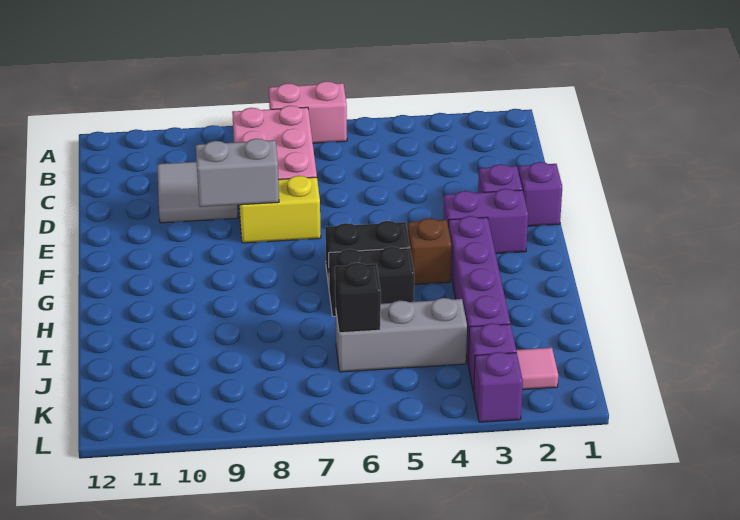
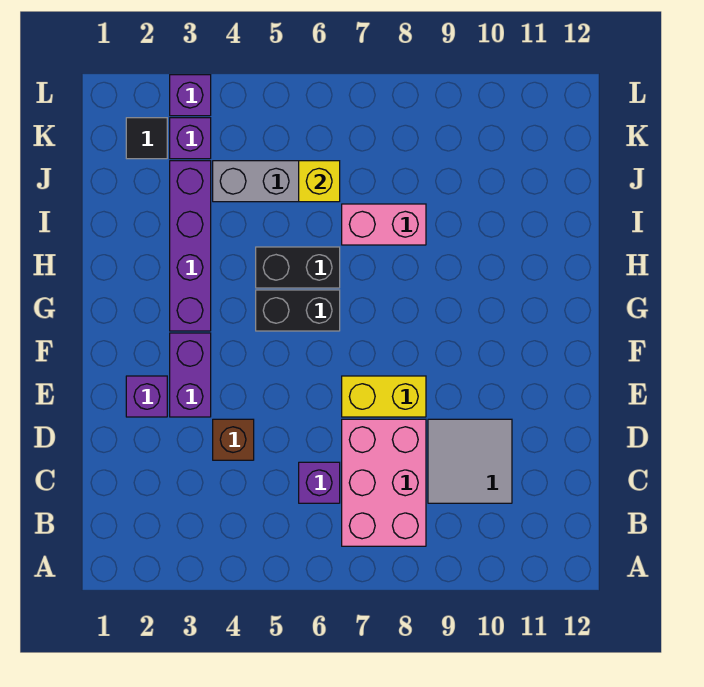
pink 1x2 brick [269,81,347,143] -> pink 1x2 brick moved to [342,204,426,245]
purple 1x1 brick [518,162,562,226] -> purple 1x1 brick moved to [299,462,340,503]
grey 1x2 brick [196,139,279,207] -> none
purple 1x2 brick [443,189,528,254] -> purple 1x2 brick turned to [170,333,211,417]
brown 1x1 brick [408,218,451,285] -> brown 1x1 brick moved to [213,419,254,460]
black 1x1 brick [335,263,381,333] -> yellow 1x1 brick [299,161,340,202]
pink 1x1 tile [516,348,558,390] -> black 1x1 tile [126,118,167,159]

